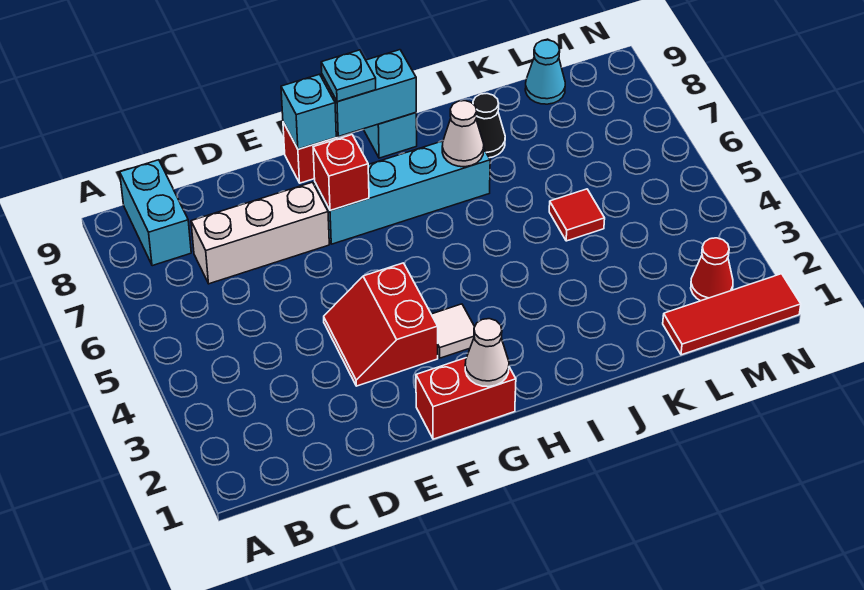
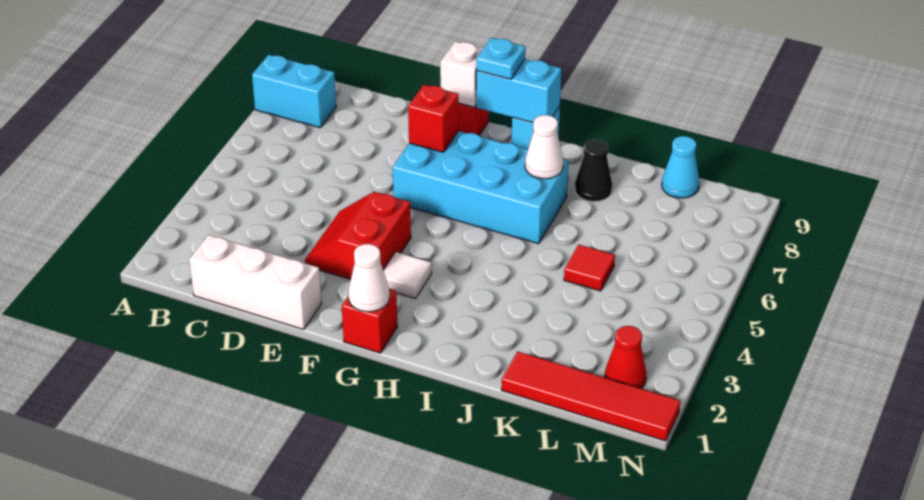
cyan 1x2 brick [120,160,191,266] -> cyan 1x2 brick turned to [252,55,336,128]
white 1x3 brick [191,182,329,284] -> white 1x3 brick moved to [189,235,321,329]
red 1x2 brick [416,358,516,439] -> red 1x1 brick [342,288,397,353]
cyan 1x4 brick [315,141,490,244] -> cyan 2x4 brick [393,131,569,244]
cyan 1x1 brick [281,74,336,149] -> white 1x1 brick [440,41,483,107]
red 1x3 tile [663,274,801,355] -> red 1x4 tile [502,351,680,441]

